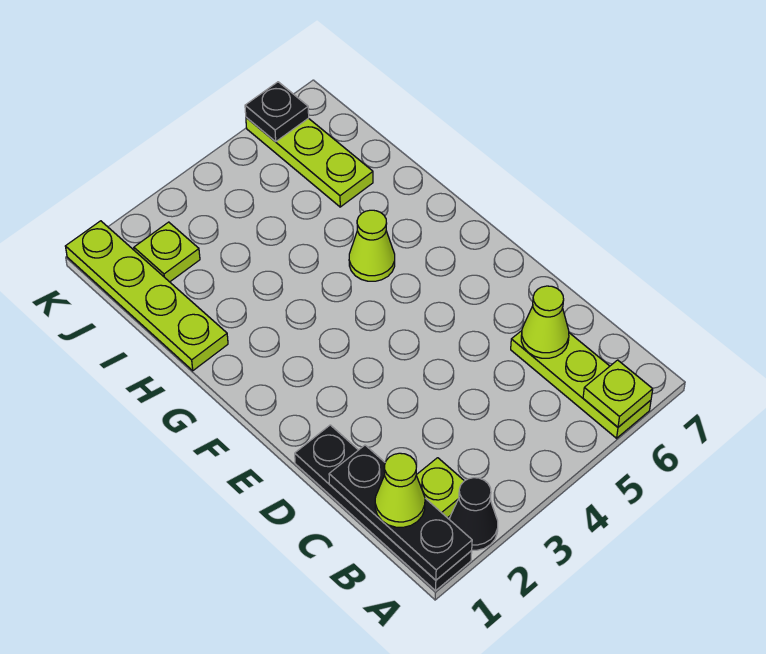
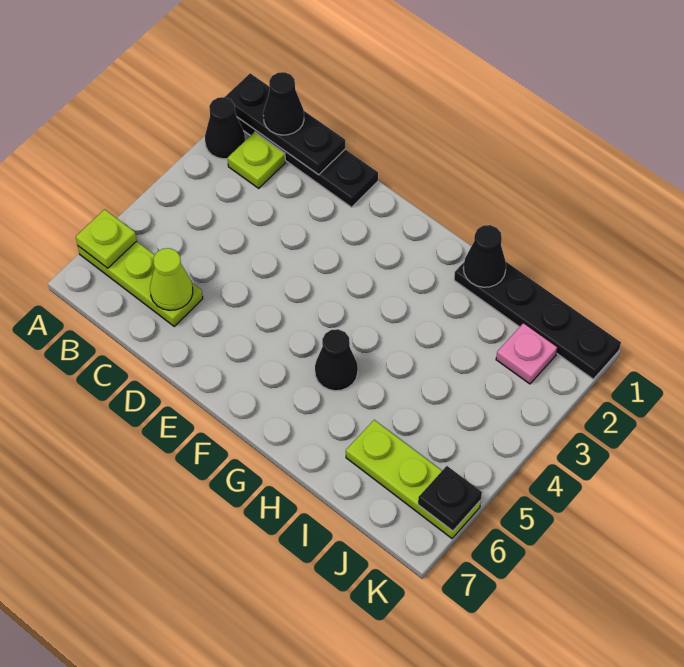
lime 1x1 cone [375,453,425,527] -> black 1x1 cone [263,72,304,135]
lime 1x1 cone [349,210,395,281] -> black 1x1 cone [315,329,358,391]
lime 1x4 plate [65,221,228,371] -> black 1x4 plate [454,262,621,379]
none -> black 1x1 cone [463,225,506,287]
lime 1x1 plate [134,222,200,282] -> pink 1x1 plate [496,323,558,384]

